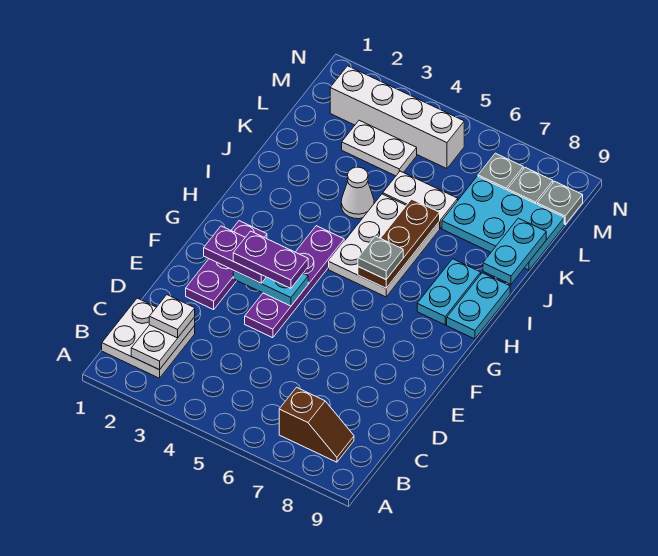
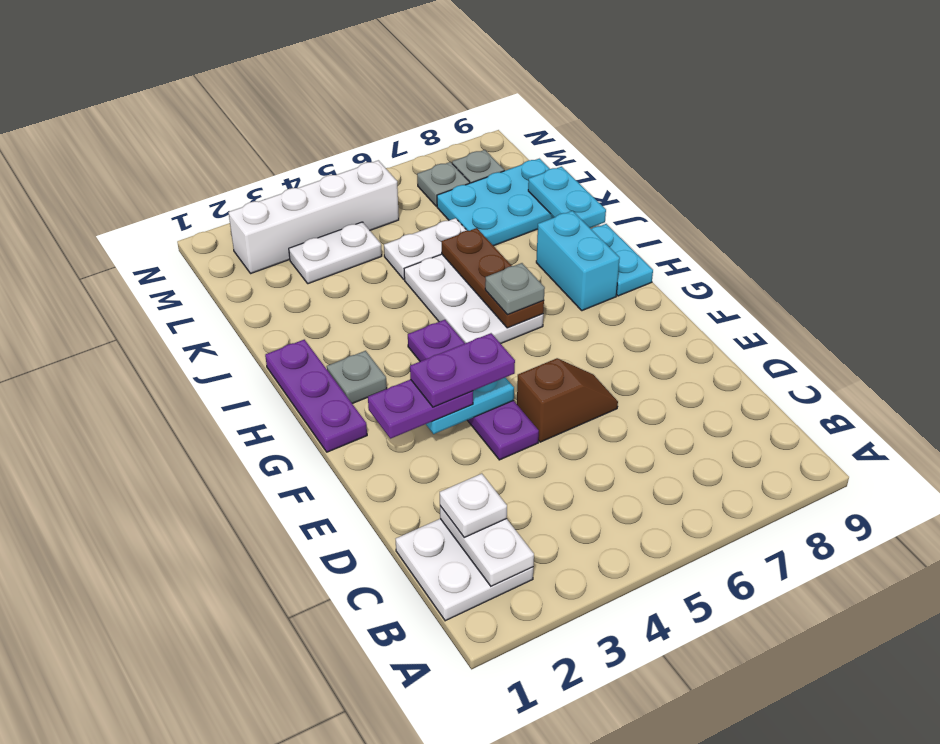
brown 1x2 slope [279,387,354,462] -> brown 1x2 slope moved to [517,358,618,442]
purple 1x3 plate [186,221,267,310] -> purple 1x3 plate moved to [265,340,367,452]
cyan 1x2 plate [417,259,481,325] -> cyan 1x2 brick [536,211,620,311]
white 1x1 cone [341,167,374,219] -> none
grey 1x1 plate [537,181,583,224] -> grey 1x1 plate moved to [327,351,387,404]

